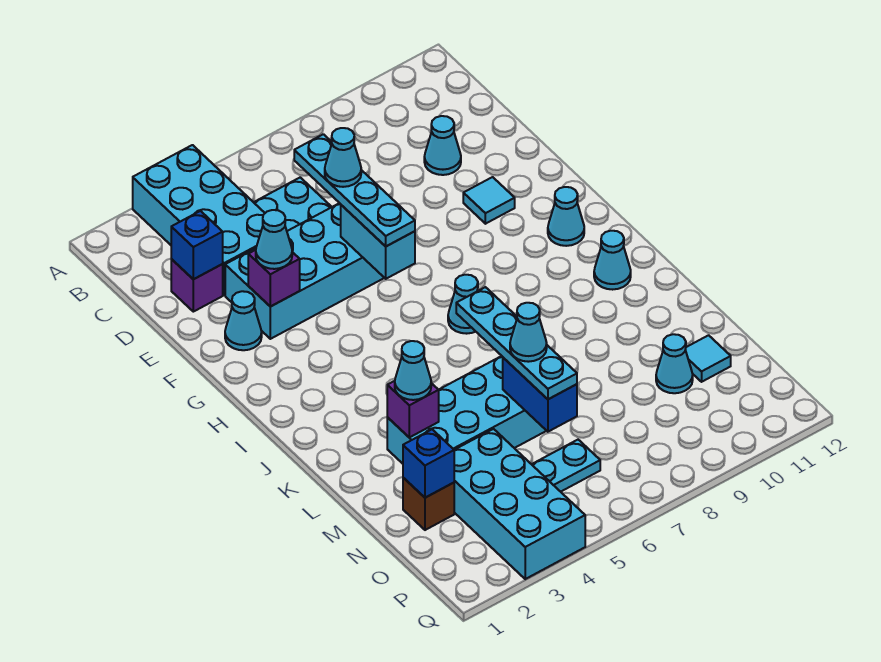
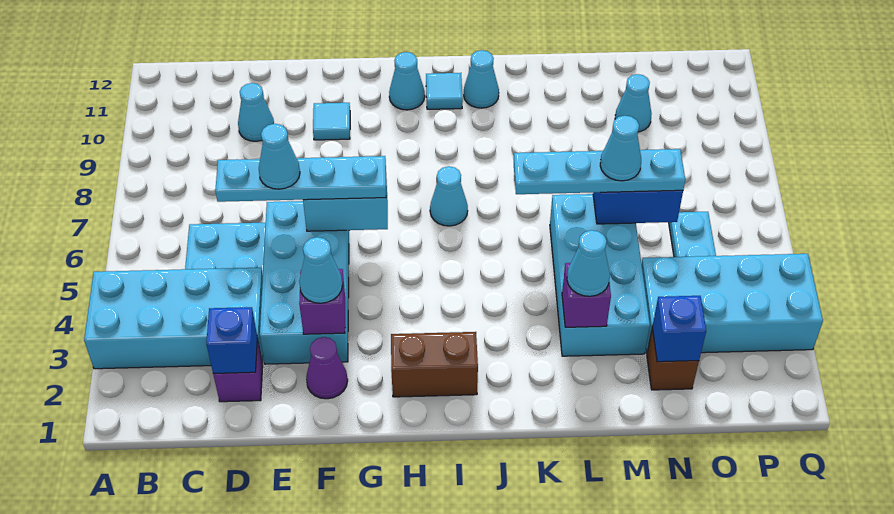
cyan 1x1 cone [225,291,262,350] -> purple 1x1 cone [306,337,348,399]
none -> brown 1x2 brick [391,332,478,397]
cyan 1x1 tile [685,335,731,382] -> cyan 1x1 tile moved to [426,73,463,109]

